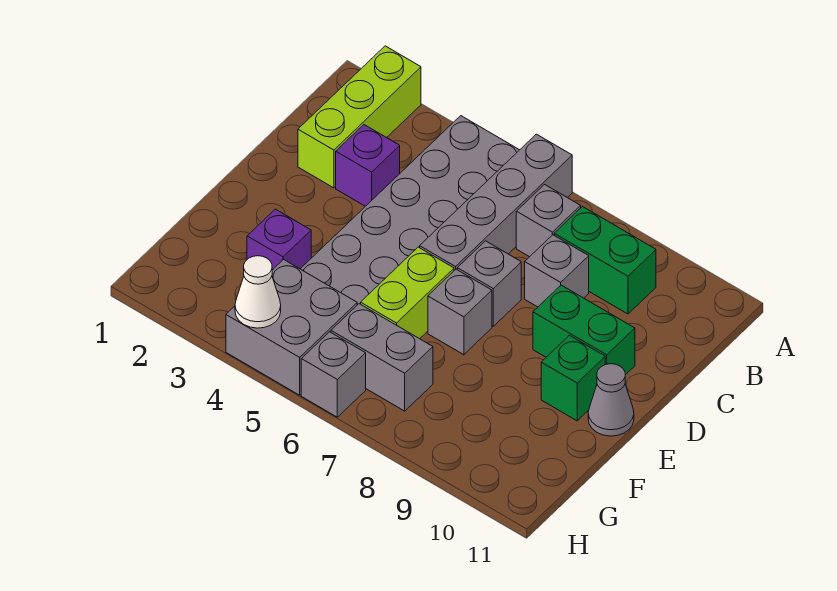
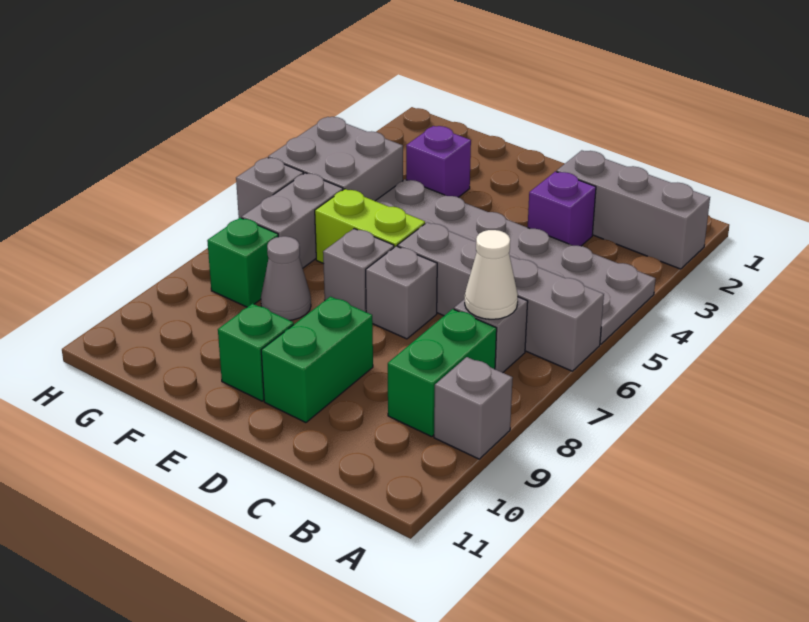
lime 1x3 brick [298,46,421,188] -> grey 1x3 brick [557,150,710,269]
grey 1x1 brick [525,235,589,307] -> grey 1x1 brick moved to [434,357,513,459]
grey 1x1 cone [588,364,634,436] -> grey 1x1 cone moved to [261,236,311,320]
none -> green 1x1 brick [207,218,278,307]
white 1x1 cone [235,256,281,328] -> white 1x1 cone moved to [465,230,518,319]

